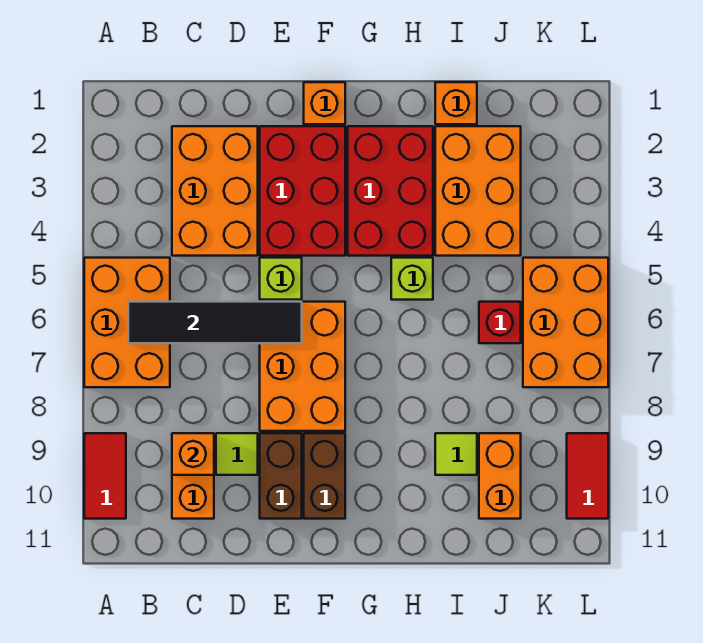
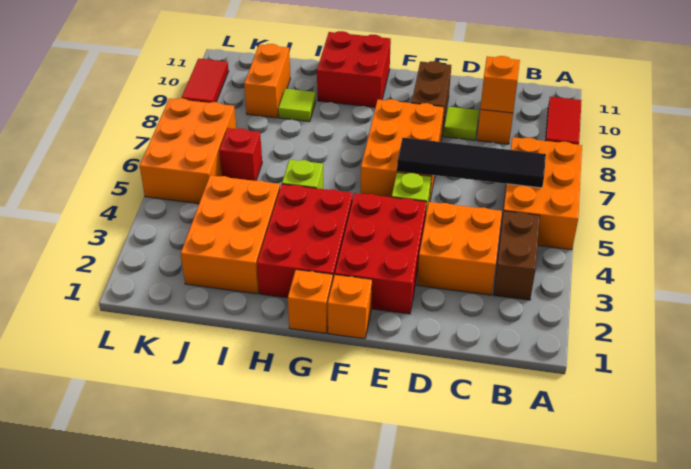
orange 2x3 brick [172,126,258,256] -> orange 2x2 brick [417,202,502,295]
brown 1x2 brick [304,433,345,519] -> brown 1x2 brick moved to [494,211,540,300]
none -> red 2x2 brick [317,31,391,107]
orange 1x1 brick [435,82,477,124] -> orange 1x1 brick moved to [288,270,333,333]

